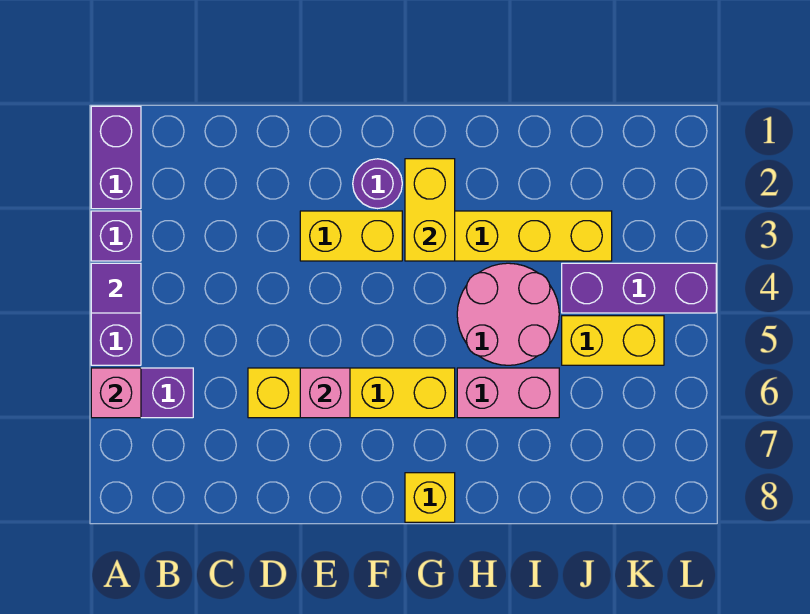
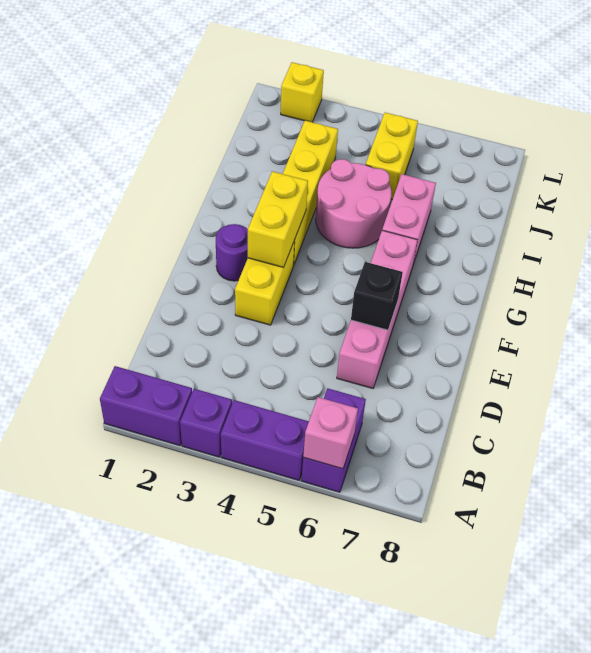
purple 1x1 tile [91,263,141,313] -> none
yellow 1x4 brick [248,368,455,418] -> pink 1x4 brick [337,230,417,388]
pink 1x1 brick [300,368,350,418] -> black 1x1 brick [351,262,403,330]
yellow 1x2 brick [405,159,455,261] -> yellow 1x2 brick turned to [248,171,308,267]
yellow 1x1 brick [405,473,455,522] -> yellow 1x1 brick moved to [281,62,324,122]
purple 1x3 brick [562,263,716,313] -> none

